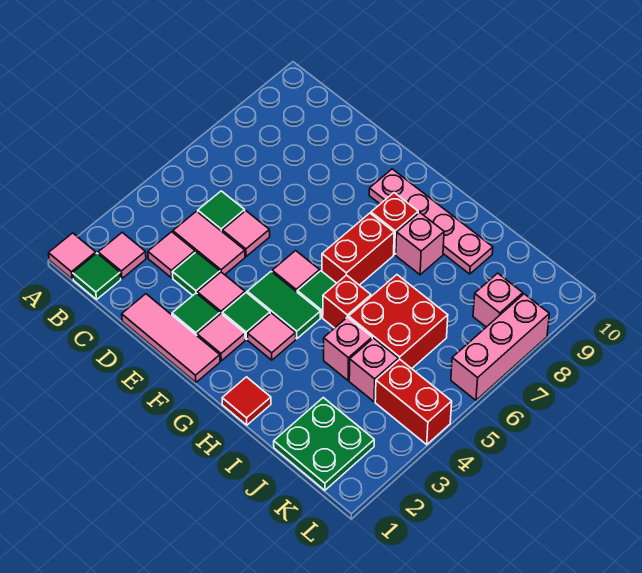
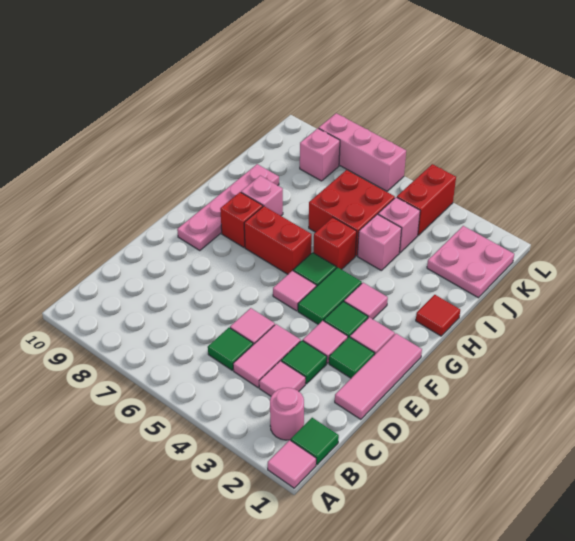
pink 1x1 tile [98,232,146,278] -> pink 1x1 round brick [270,388,304,440]
green 2x2 plate [274,398,374,490] -> pink 2x2 plate [427,226,514,298]

